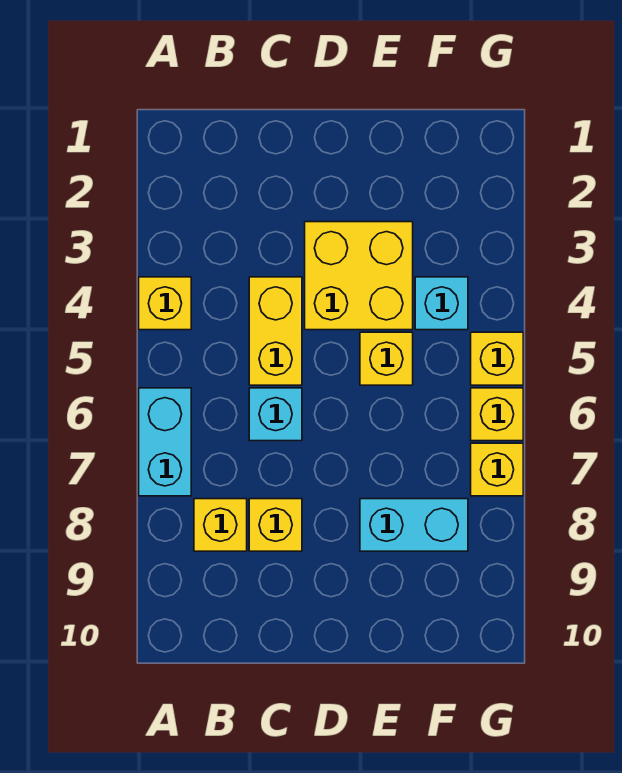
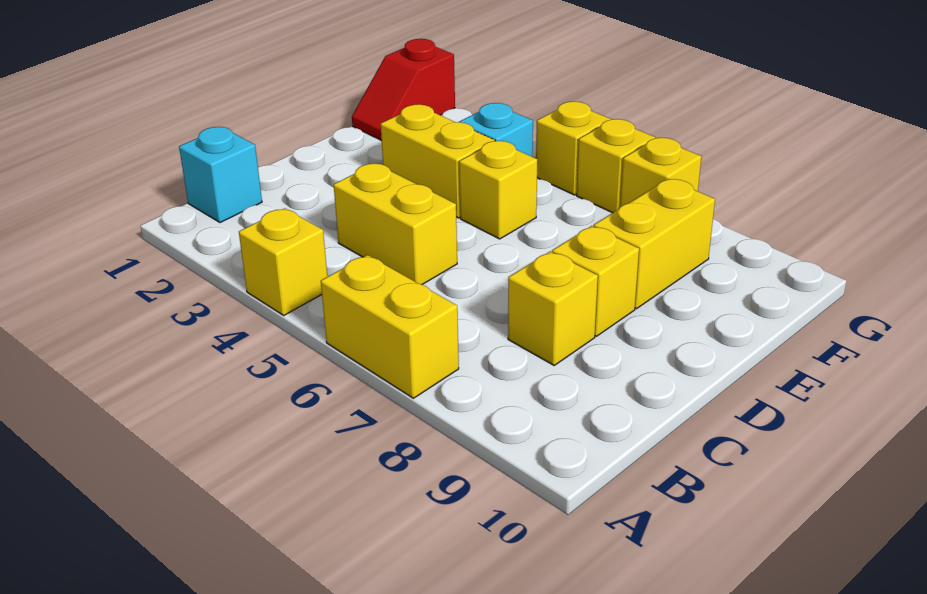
cyan 1x2 brick [139,388,191,496] -> yellow 1x2 brick [321,255,459,398]
yellow 1x1 brick [194,499,247,551] -> yellow 1x1 brick moved to [552,226,639,336]
cyan 1x1 brick [249,388,302,441] -> cyan 1x1 brick moved to [179,127,262,223]
yellow 2x2 brick [305,222,413,330] -> yellow 1x2 brick [381,104,495,218]
cyan 1x2 brick [360,499,468,551] -> yellow 1x2 brick [594,179,715,309]
none -> red 1x2 slope [352,39,455,141]

